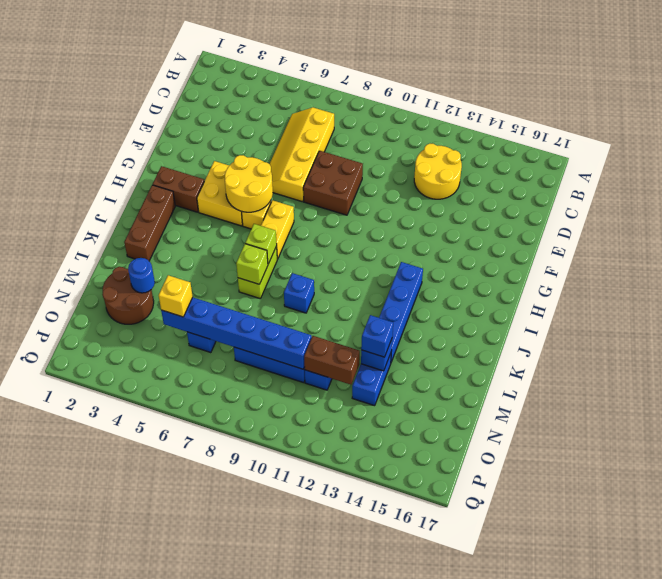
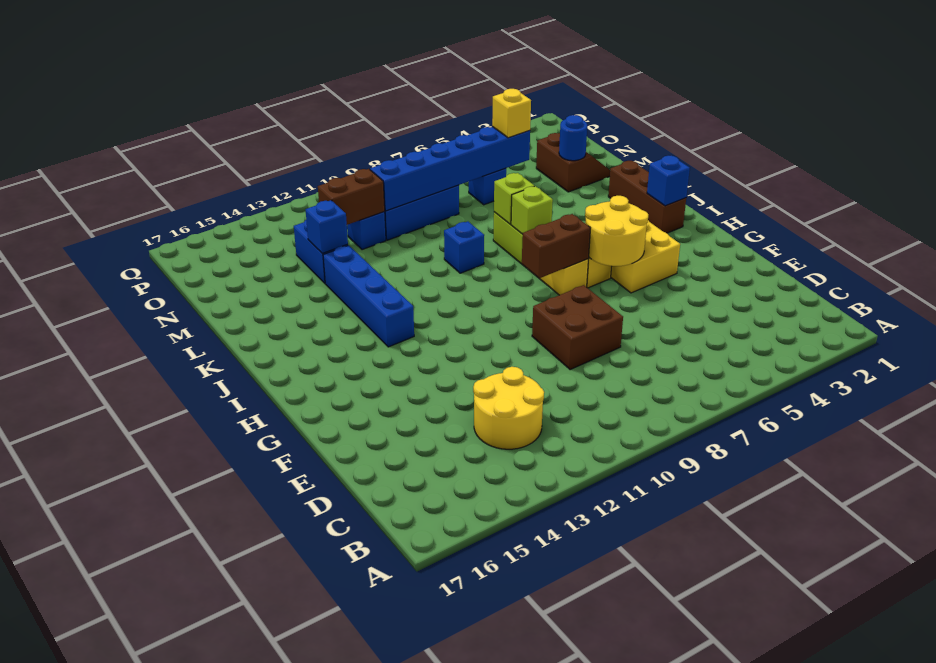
yellow 2x4 slope [270,108,334,202] -> none
brown 1x2 brick [153,166,204,212] -> brown 1x2 brick moved to [522,214,590,278]
brown 2x2 round brick [102,267,154,324] -> brown 2x2 slope [536,133,610,192]
blue 1x1 brick [361,315,393,357] -> blue 1x1 brick moved to [647,156,690,206]

